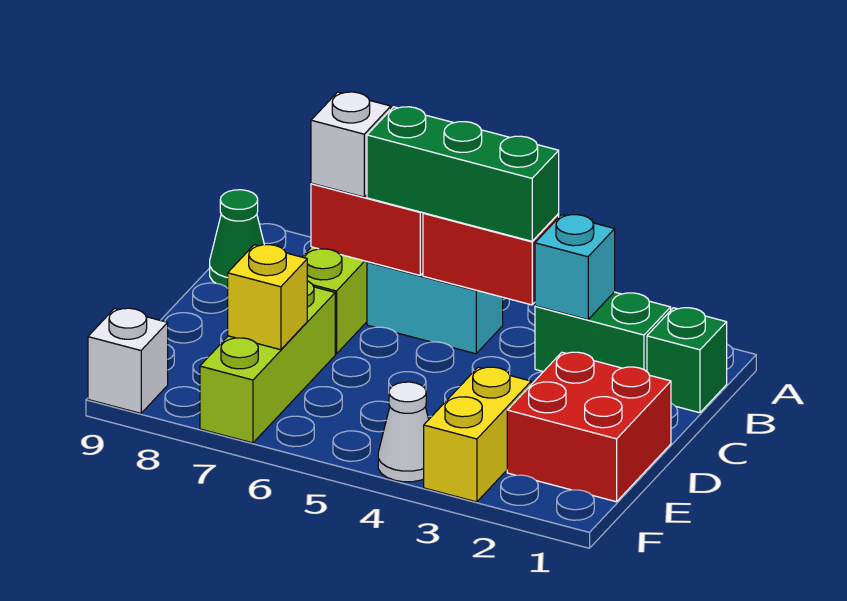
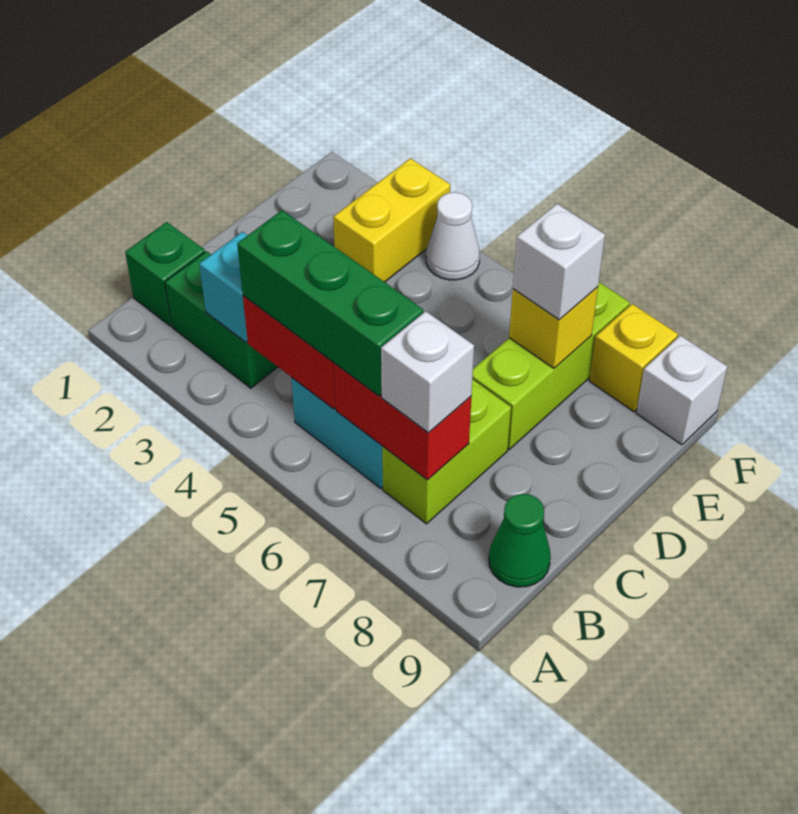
red 2x2 brick [507,352,671,502] -> none
none -> white 1x1 brick [513,204,605,320]
none -> yellow 1x1 brick [590,304,678,412]

